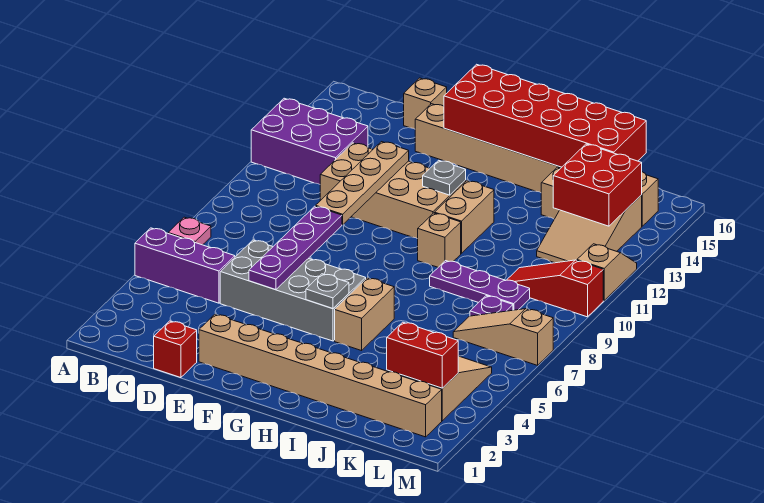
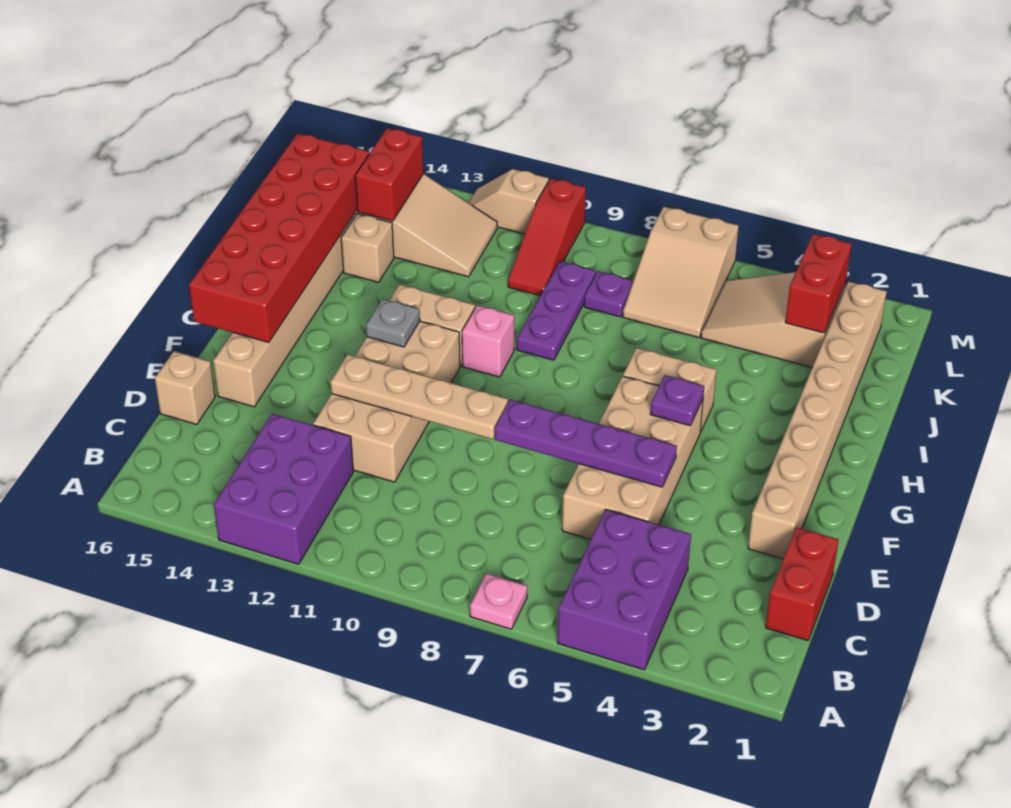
purple 1x3 brick [135,228,235,303] -> purple 2x3 brick [558,510,691,670]
red 1x1 brick [154,321,197,378] -> red 1x2 brick [766,527,838,640]
grey 2x4 brick [220,240,366,341] -> tan 2x4 brick [562,376,703,539]
grey 1x1 plate [306,274,349,309] -> purple 1x1 plate [650,375,704,426]
tan 1x1 brick [418,213,461,267] -> pink 1x1 brick [462,305,514,377]
tan 1x3 slope [453,309,553,365] -> tan 2x3 slope [623,207,739,338]
red 2x2 brick [553,144,642,226] -> red 1x2 brick [355,128,423,221]

